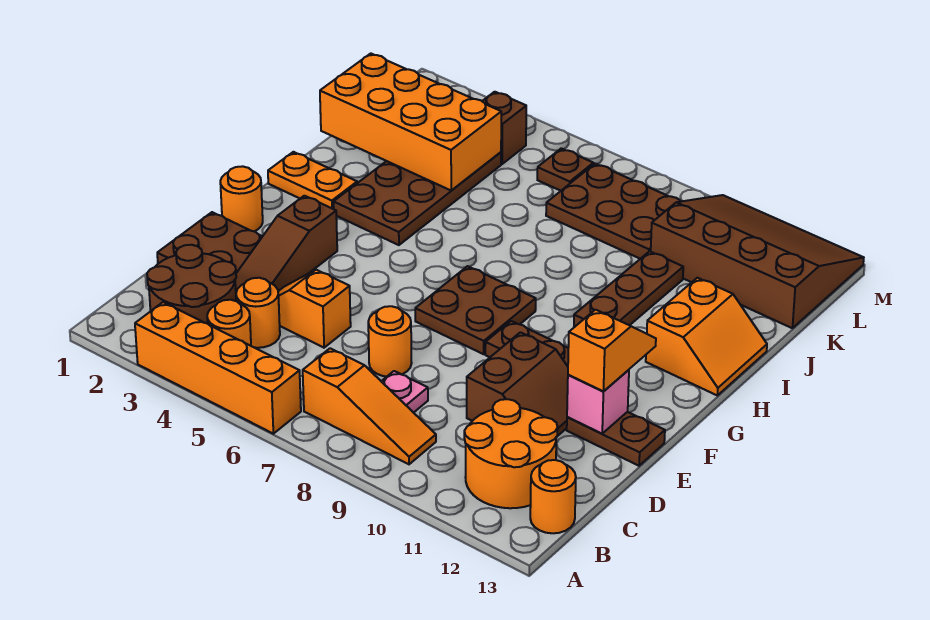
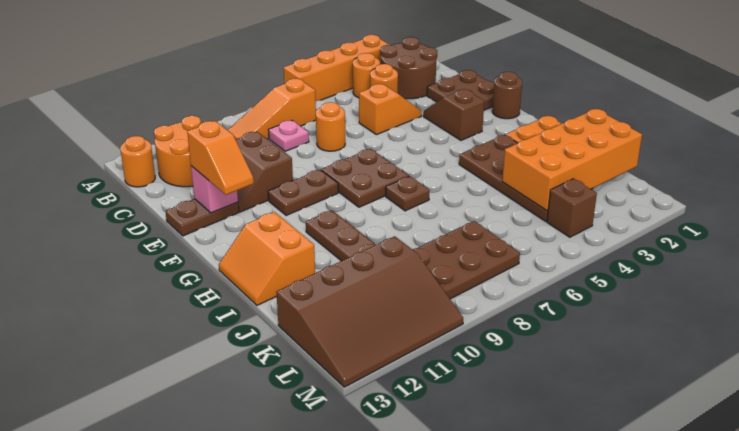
brown 1x3 slope [235,196,337,292] -> brown 1x2 slope [423,89,484,140]
orange 1x1 round brick [220,166,263,231] -> brown 1x1 round brick [492,72,522,119]
brown 1x1 plate [537,148,593,191] -> brown 1x1 plate moved to [386,176,429,211]

